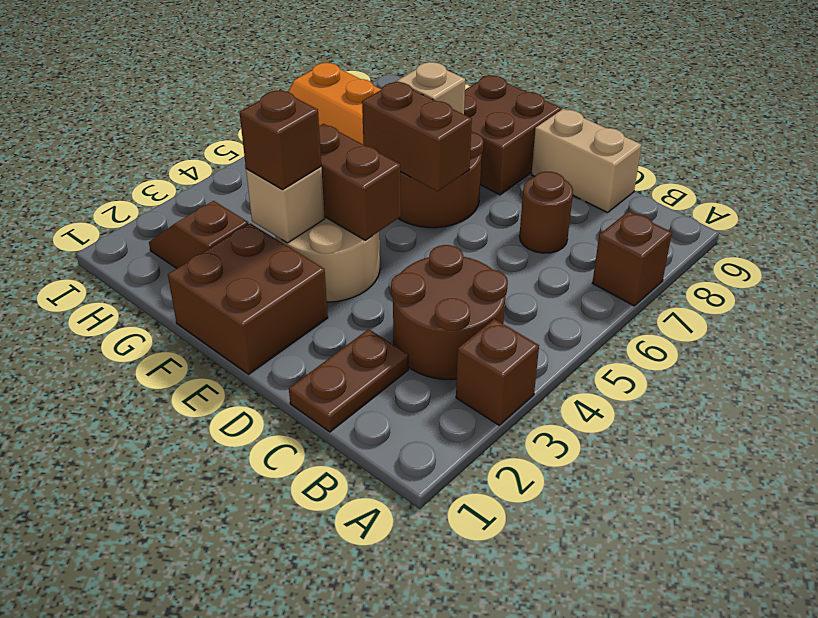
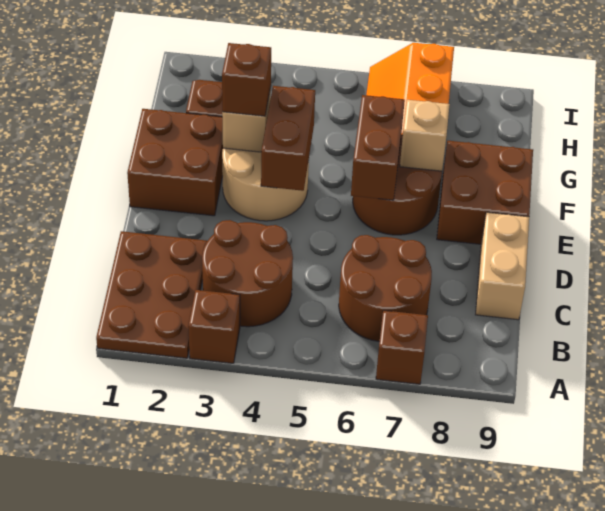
brown 1x2 plate [289,329,409,432] -> brown 2x3 plate [96,231,207,358]
brown 1x1 round brick [519,172,573,253] -> brown 2x2 round brick [339,235,432,342]

